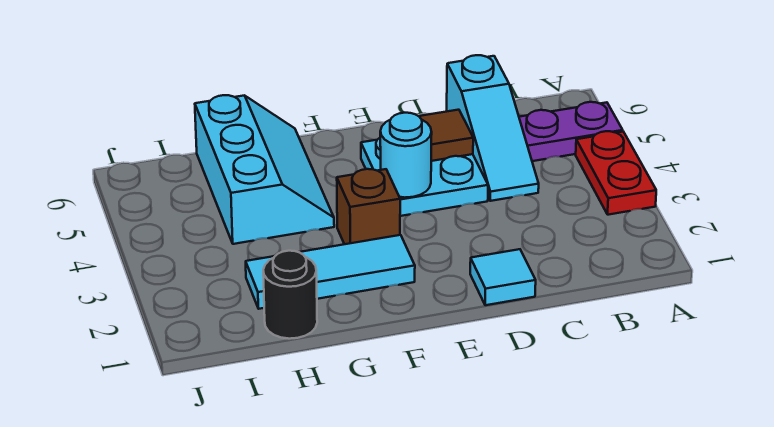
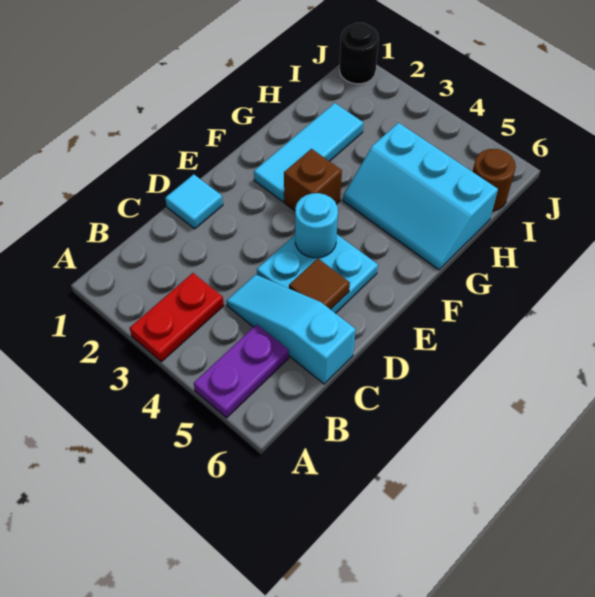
red 1x2 plate [576,131,656,215] -> red 1x2 plate turned to [130,273,224,362]
black 1x1 round brick [263,251,317,339] -> black 1x1 round brick moved to [340,23,379,84]
none -> brown 1x1 round brick [473,149,516,211]

